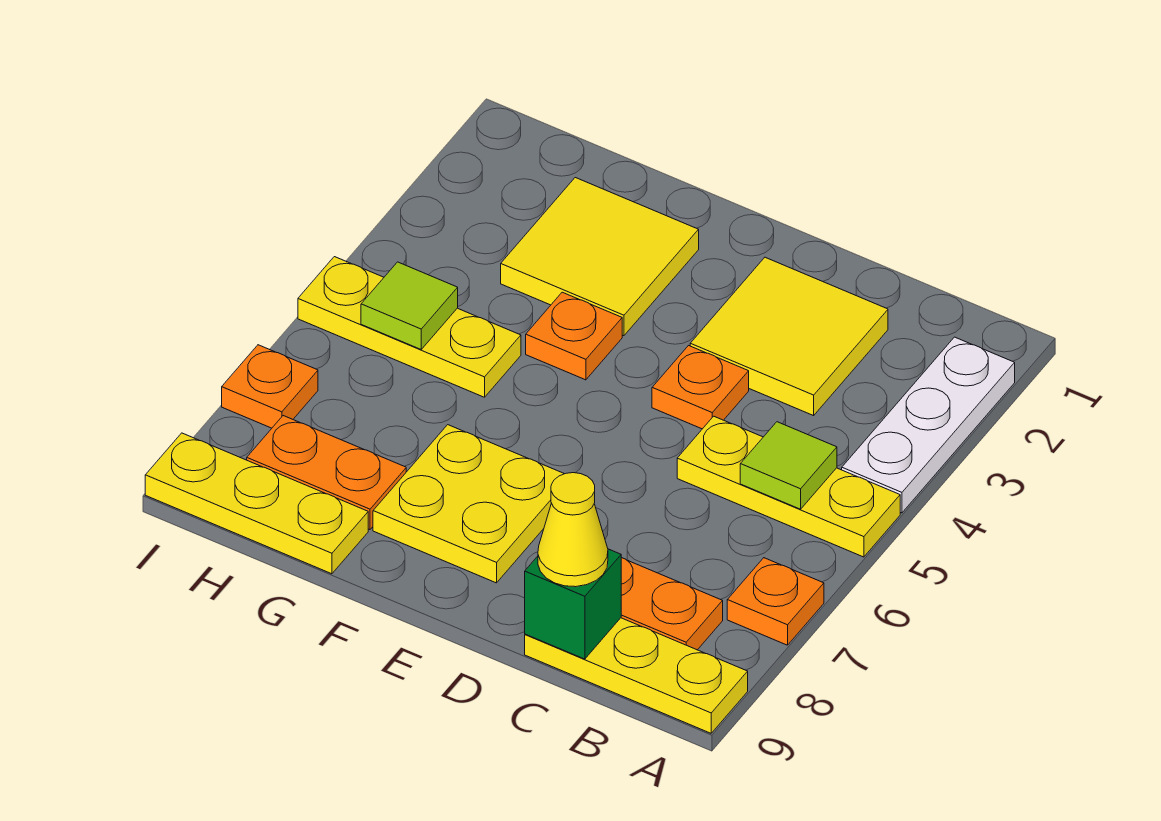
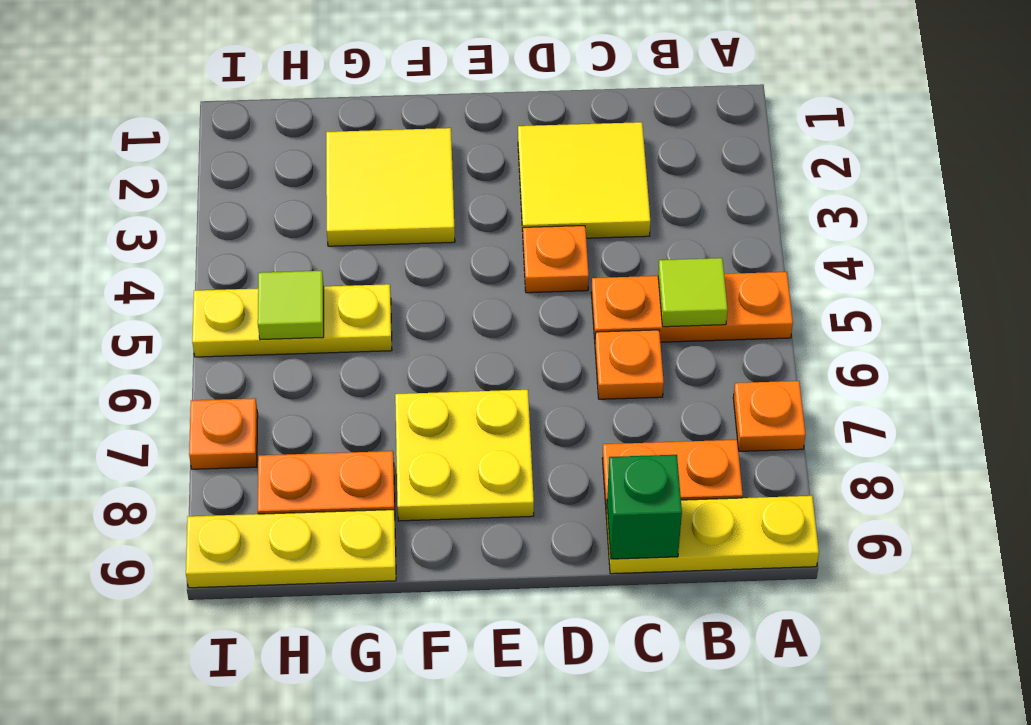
white 1x3 plate [842,337,1015,513] -> none
yellow 1x3 plate [677,416,900,557] -> orange 1x3 plate [591,272,793,342]
yellow 1x1 cone [538,473,608,587] -> none
orange 1x1 plate [526,292,622,380] -> orange 1x1 plate moved to [595,330,664,399]

